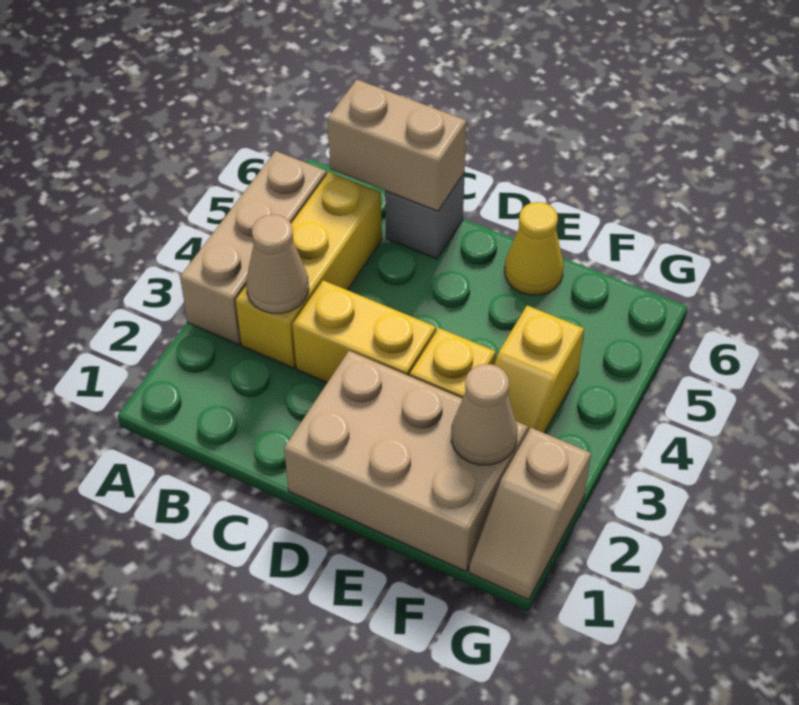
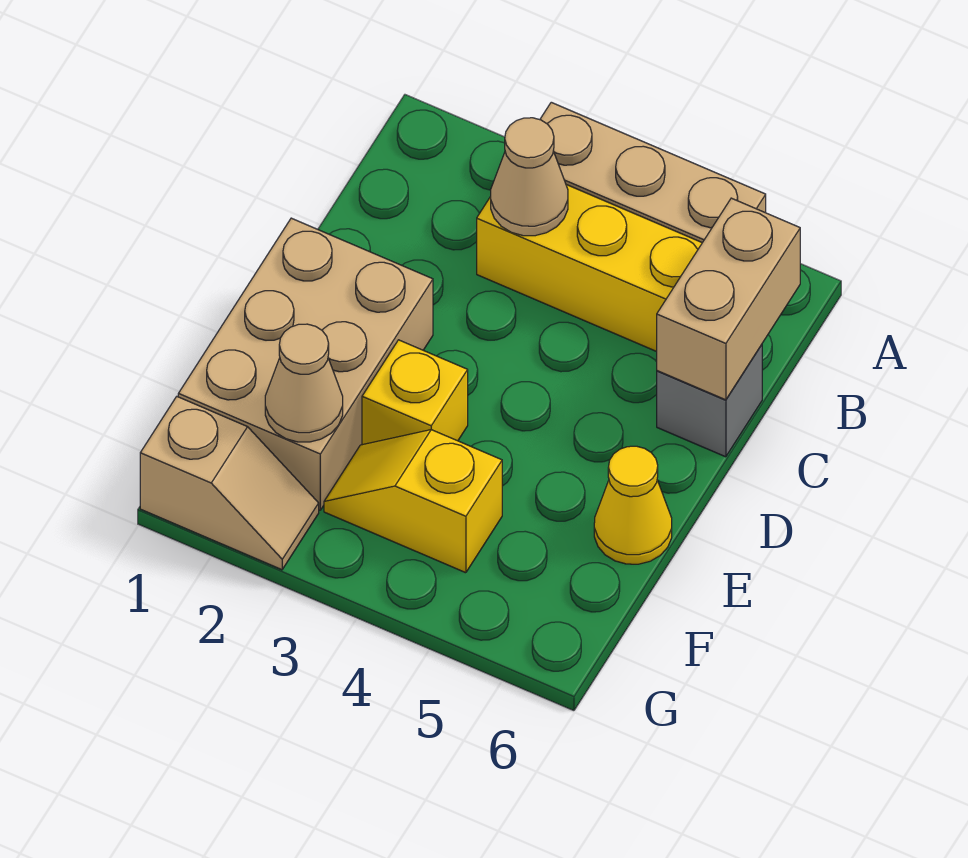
yellow 1x2 brick [292,280,436,383] -> none
tan 1x2 slope [469,428,591,600] -> tan 1x2 slope turned to [140,397,319,570]

